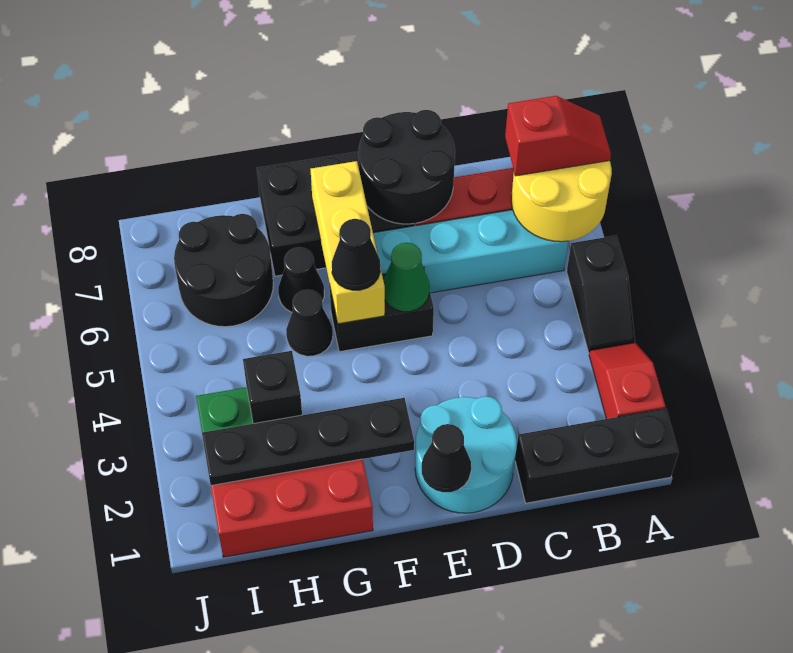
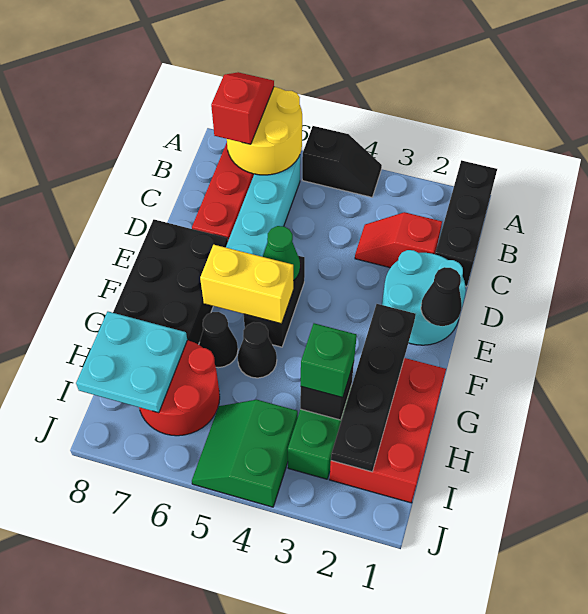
red 1x2 slope [589,343,665,419] -> red 1x2 slope moved to [355,212,442,268]
black 2x2 round brick [358,110,455,224] -> none
yellow 1x3 brick [311,161,385,324] -> yellow 1x2 brick [200,244,293,324]
black 1x1 cone [332,219,380,290] -> none
none -> green 1x1 brick [301,323,357,397]
black 2x2 round brick [174,214,273,327] -> red 2x2 round brick [139,340,220,436]
none -> cyan 2x2 plate [76,312,187,413]
none -> green 2x2 slope [192,400,298,507]

